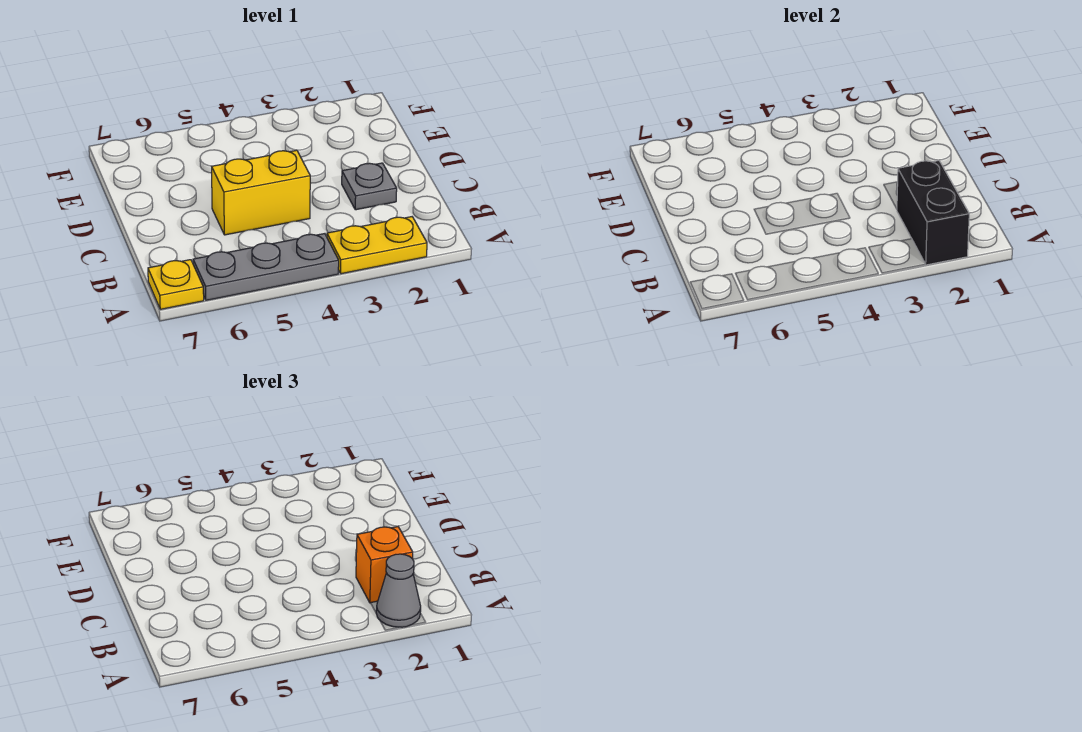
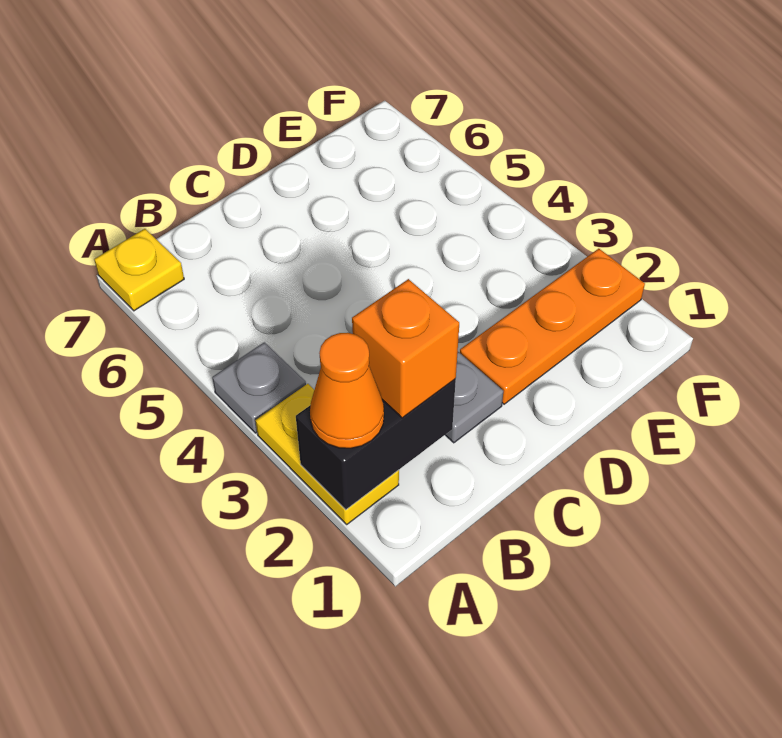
grey 1x1 cone [376,554,421,627] -> orange 1x1 cone [310,333,384,448]
grey 1x3 plate [193,234,339,300] -> grey 1x1 plate [212,342,306,433]
yellow 1x2 brick [212,150,310,235] -> none
none -> orange 1x3 plate [460,249,645,404]

